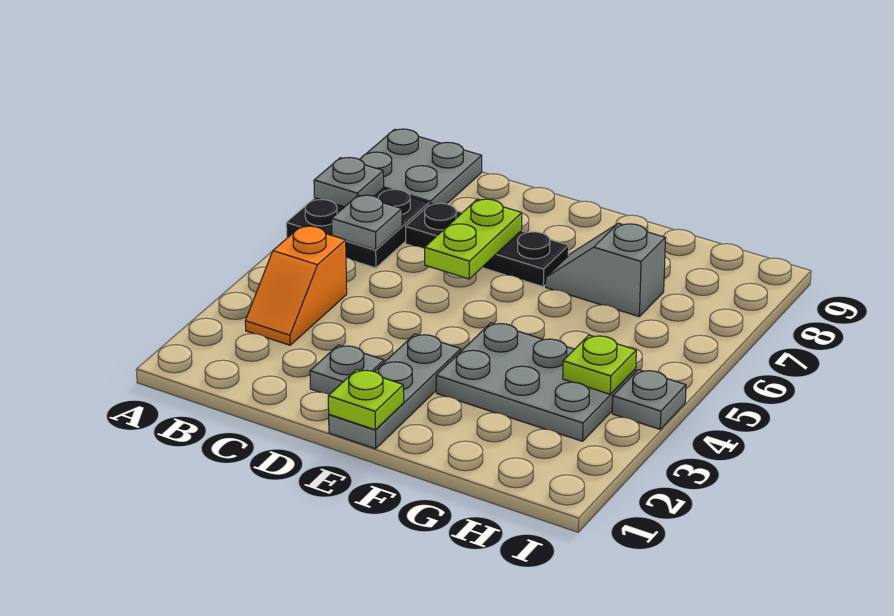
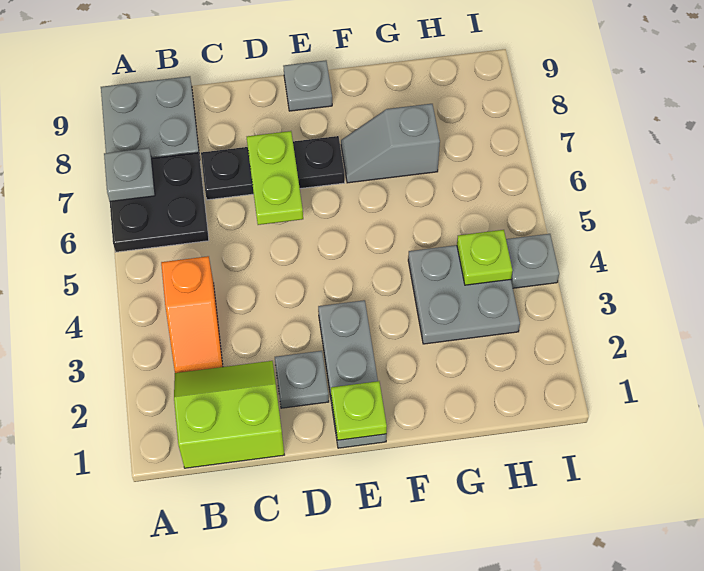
none -> lime 2x2 slope [174,361,284,468]
grey 1x1 plate [332,195,402,250] -> grey 1x1 plate moved to [283,60,332,111]
grey 2x3 plate [436,323,636,441] -> grey 2x2 plate [408,245,520,344]

